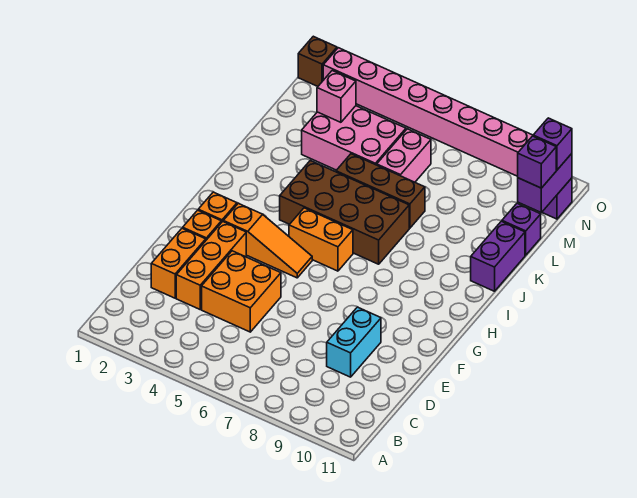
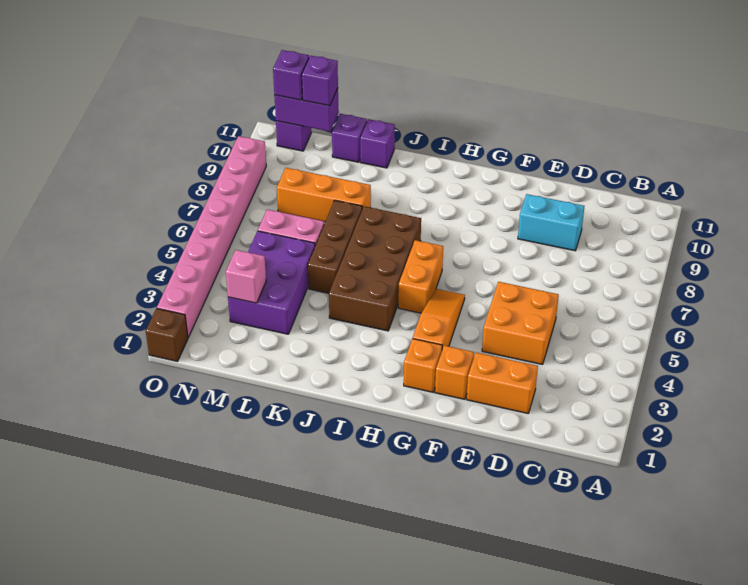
orange 1x3 brick [176,222,246,309] -> orange 1x3 brick moved to [277,168,371,222]
purple 1x2 brick [471,221,525,291] -> purple 1x1 brick [360,119,395,168]
pink 2x3 brick [302,106,406,170] -> purple 2x3 brick [228,231,315,334]

